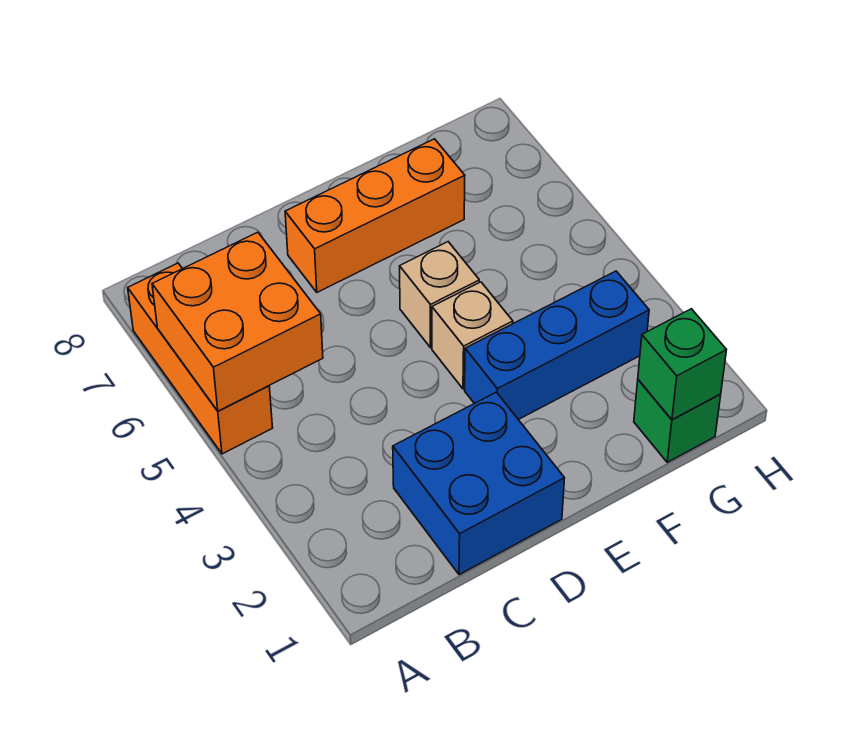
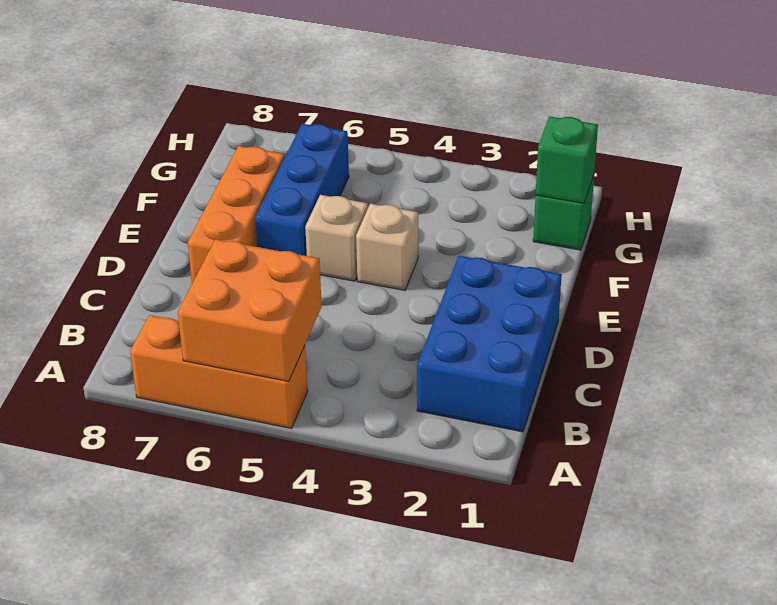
blue 2x2 brick [393,392,565,575] -> blue 2x3 brick [417,256,562,432]
blue 1x3 brick [465,271,649,420] -> blue 1x3 brick moved to [255,124,349,256]

